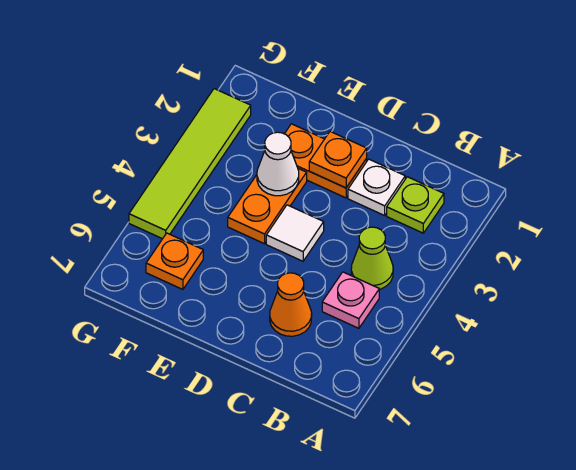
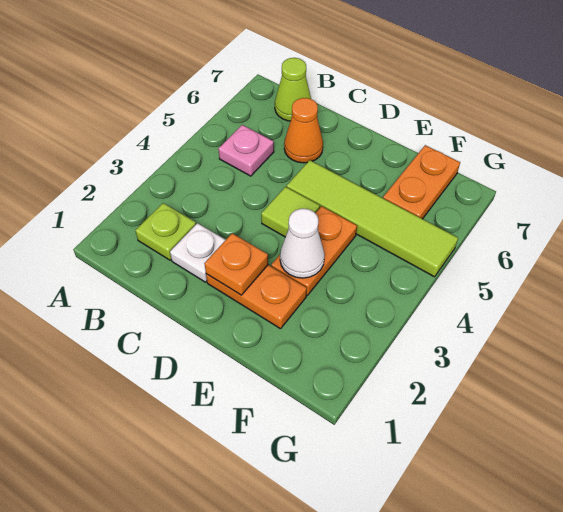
lime 1x1 cone [351,227,393,289] -> lime 1x1 cone moved to [275,58,311,121]
white 1x1 tile [266,205,324,261] -> lime 1x1 tile [261,187,320,237]
orange 1x1 plate [146,233,203,289] -> orange 1x2 plate [383,145,460,219]
lime 1x4 tile [129,89,251,239] -> lime 1x4 tile turned to [287,160,458,277]

